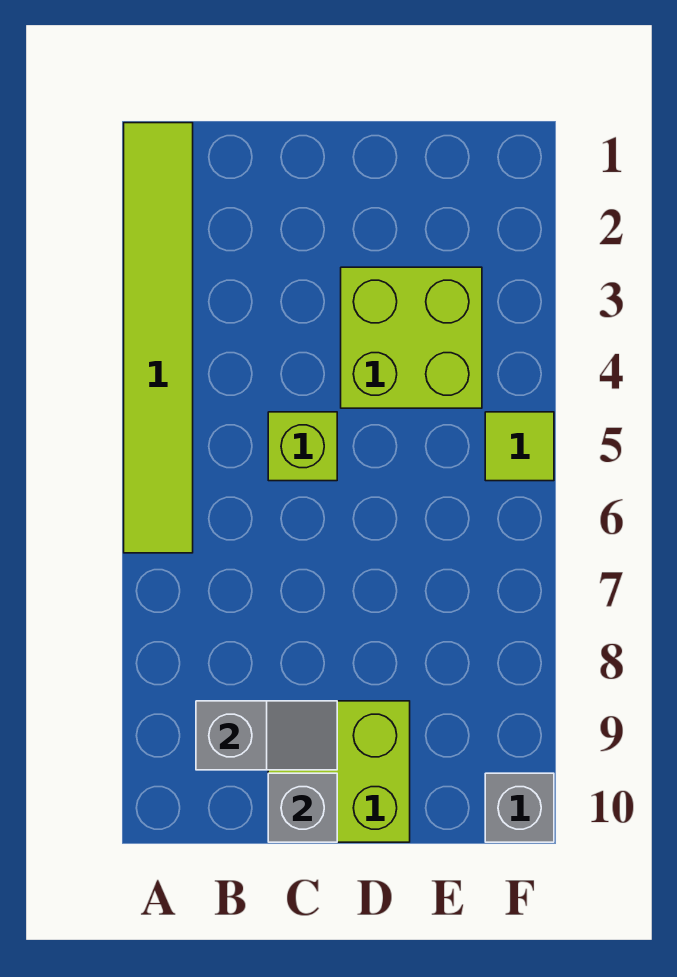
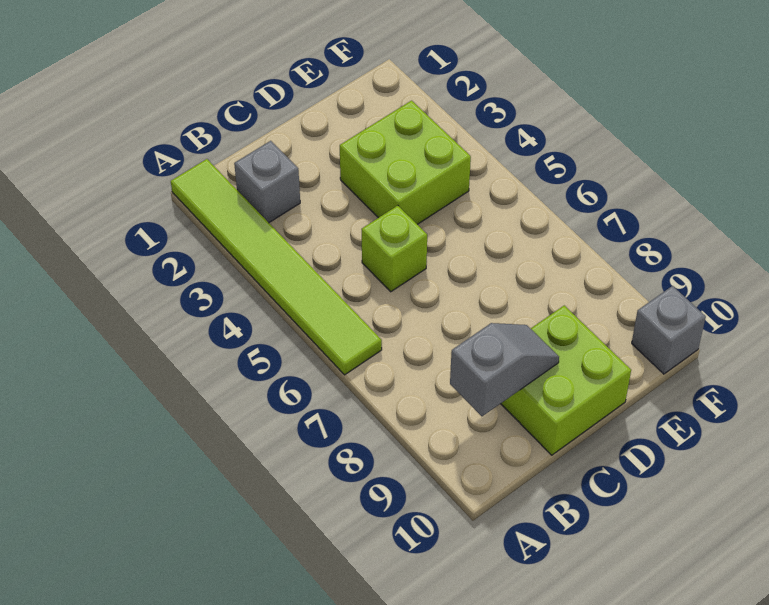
grey 1x1 brick [268,773,337,842] -> grey 1x1 brick moved to [234,141,300,223]
lime 1x1 tile [485,412,554,481] -> none

